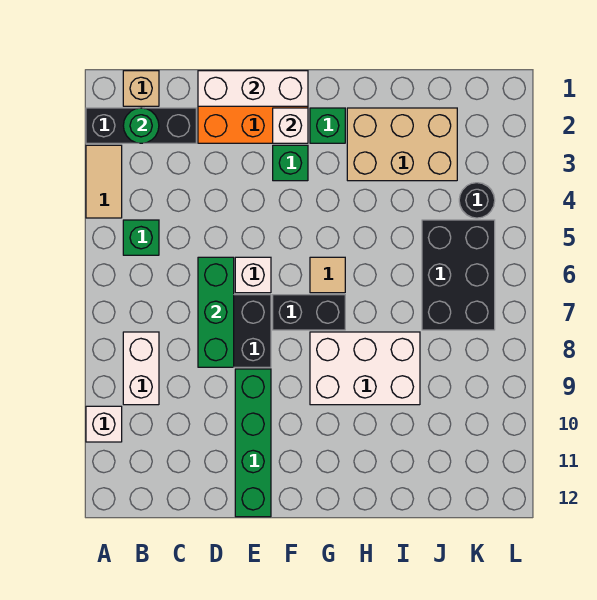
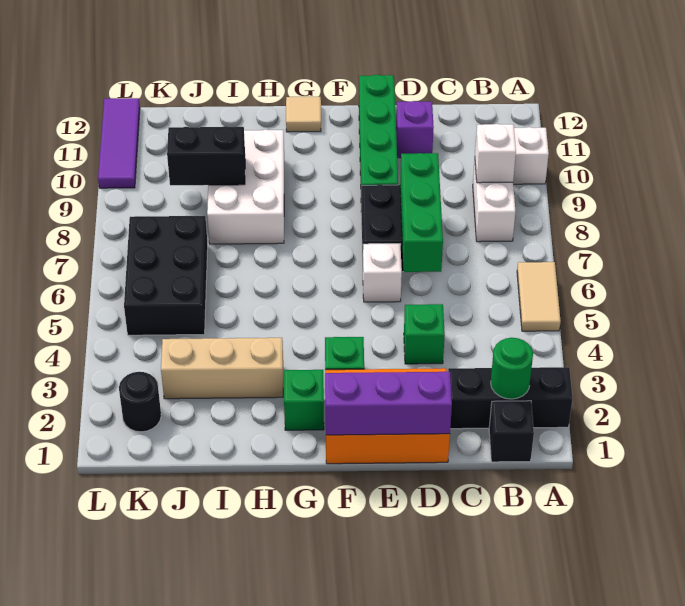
tan 1x2 tile [86,145,122,218] -> tan 1x2 tile moved to [517,262,561,331]
tan 1x1 brick [123,71,159,106] -> black 1x1 brick [489,401,534,462]
green 1x1 brick [123,220,159,255] -> green 1x1 brick moved to [404,304,445,364]
white 1x3 brick [198,71,308,106] -> purple 1x3 brick [325,371,452,435]
none -> purple 1x1 brick [396,101,434,158]
white 1x1 brick [273,108,308,143] -> white 1x1 brick moved to [475,124,516,183]
black 1x2 brick [273,295,345,330] -> black 1x2 brick moved to [167,126,245,185]
tan 1x1 tile [310,257,345,293] -> tan 1x1 tile moved to [286,97,321,132]
white 2x3 brick [310,332,420,405] -> white 2x3 brick turned to [207,130,284,244]
tan 2x3 brick [347,108,457,181] -> tan 1x3 brick [161,338,283,399]
black 1x1 round brick [459,183,495,218] -> black 1x1 round brick moved to [119,372,161,432]
none -> purple 1x3 tile [98,98,140,188]

